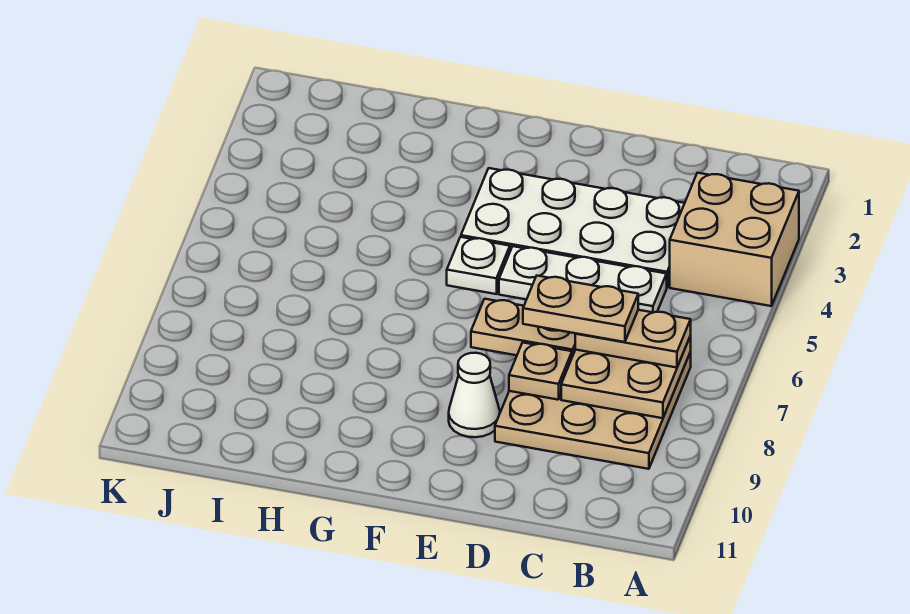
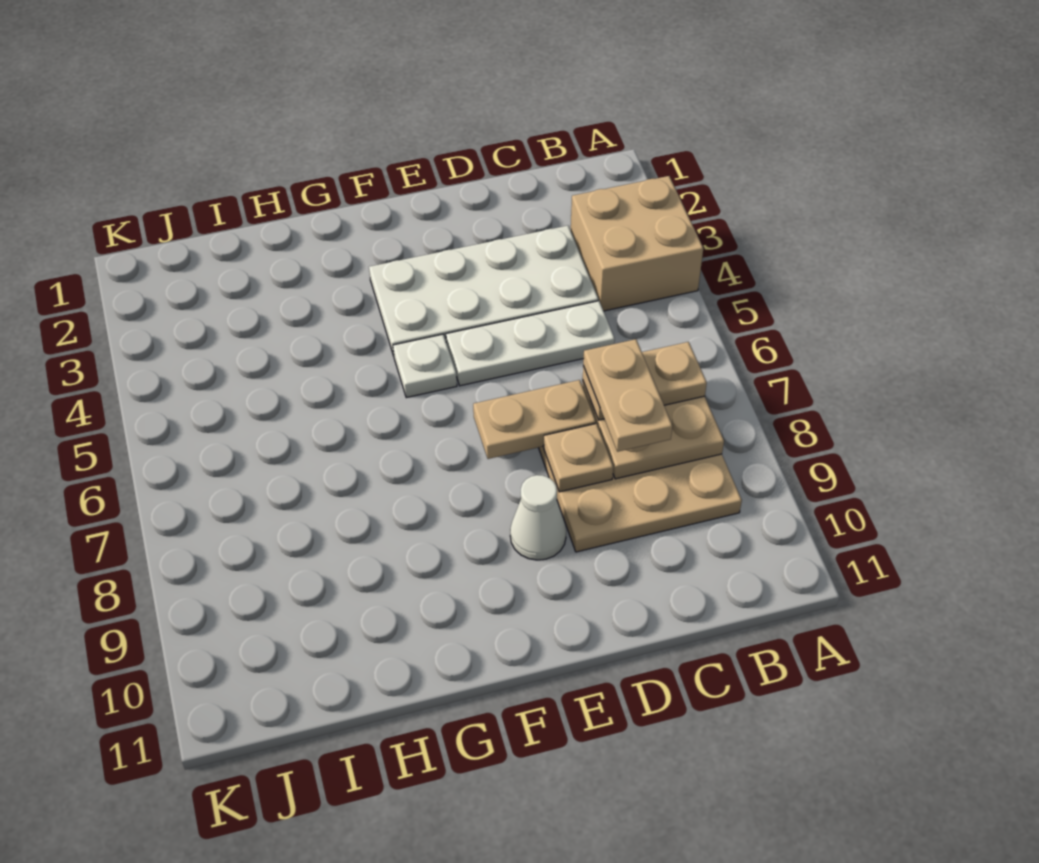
tan 1x2 plate [523,276,638,342] -> tan 1x2 plate turned to [583,339,672,452]

